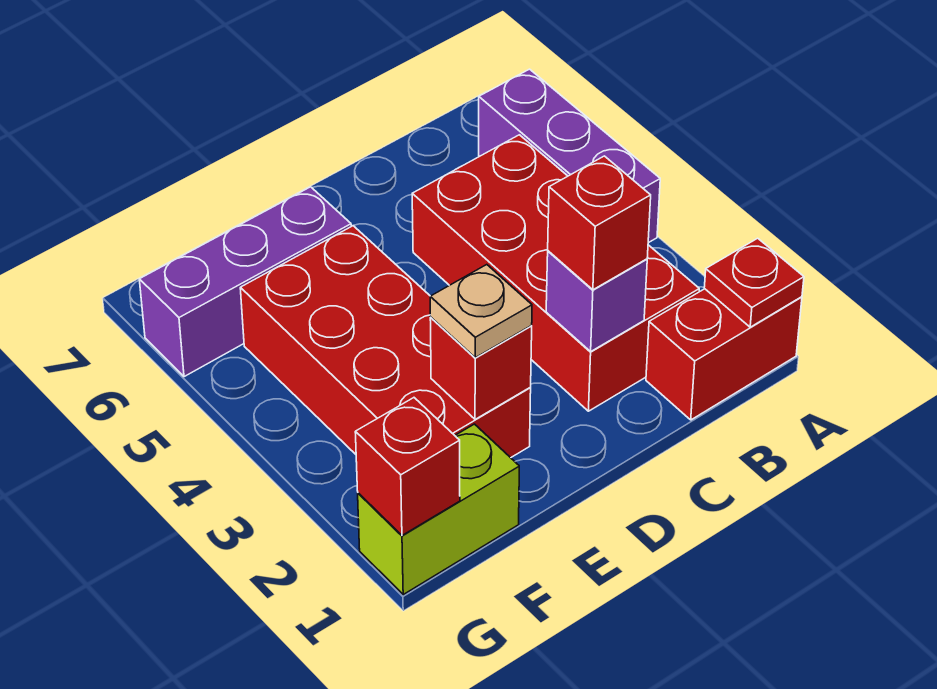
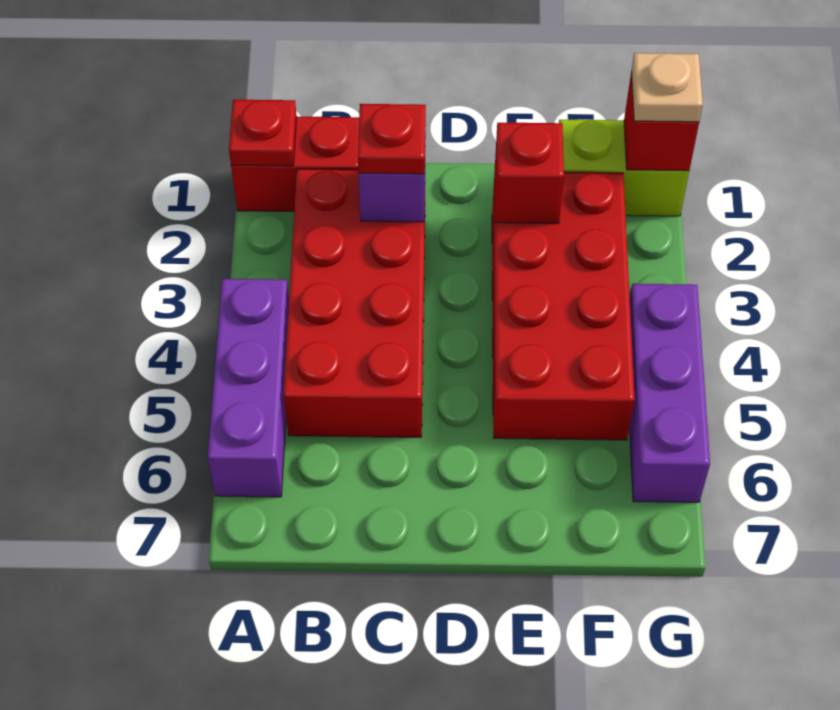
red 1x1 brick [548,156,651,290] -> red 1x1 plate [358,104,426,174]
tan 1x1 plate [430,265,532,358] -> tan 1x1 plate moved to [631,53,703,122]
purple 1x3 brick [139,187,351,377] -> purple 1x3 brick turned to [630,284,710,502]

